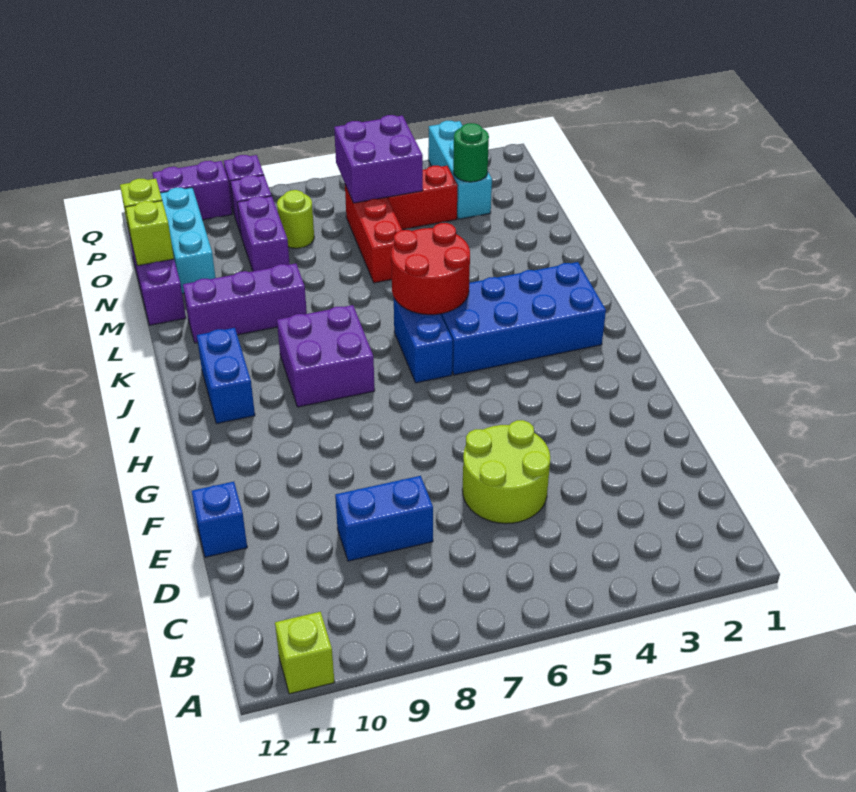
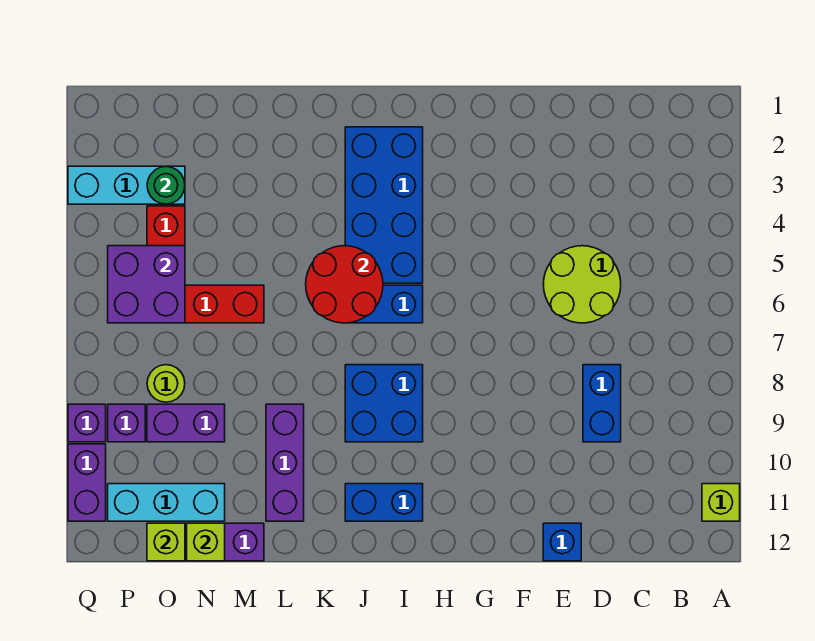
purple 2x2 brick [277,305,375,407] -> blue 2x2 brick [345,365,423,442]

